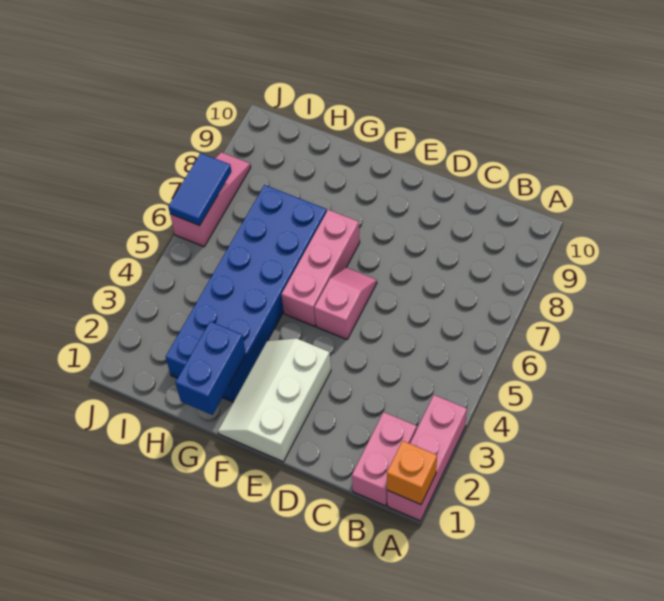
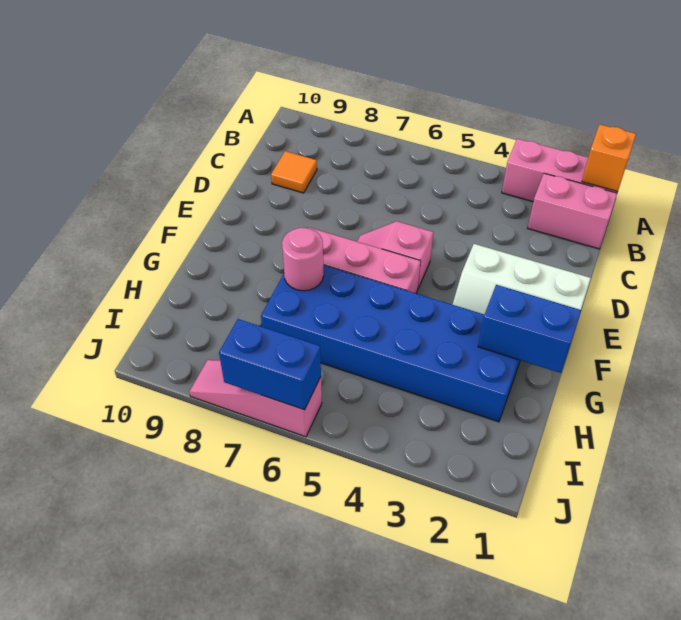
none -> orange 1x1 tile [271,151,317,193]
none -> pink 1x1 round brick [282,228,324,291]
blue 1x2 tile [168,153,231,226] -> blue 1x2 brick [219,319,321,410]

